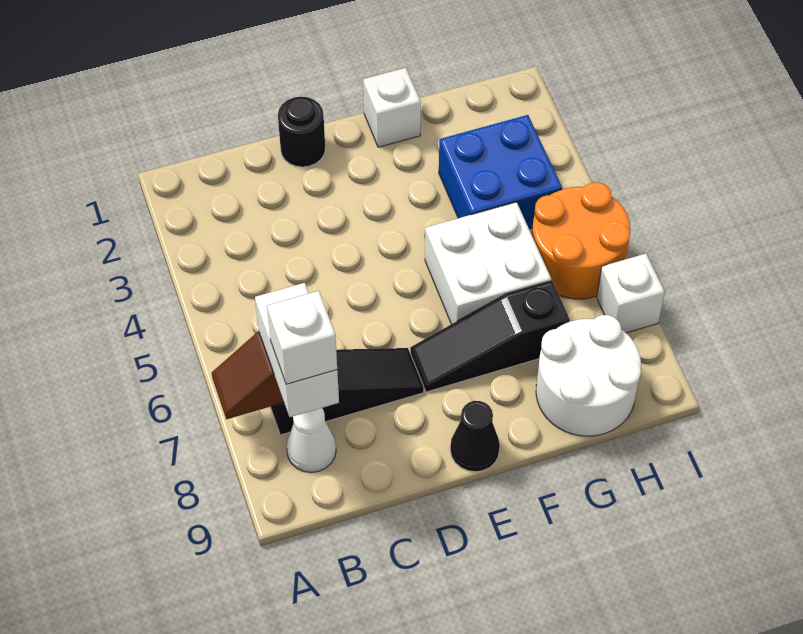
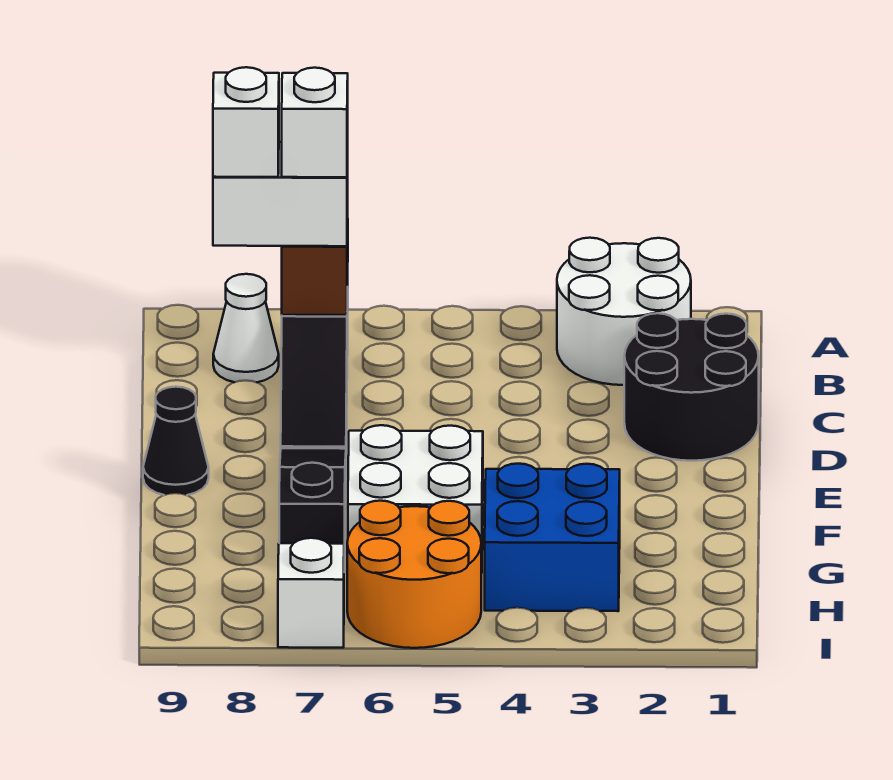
black 1x1 round brick [278,97,325,167] -> black 2x2 round brick [624,313,759,461]
white 1x1 brick [363,68,421,147] -> white 1x1 brick moved to [282,68,348,177]
white 2x2 round brick [536,315,641,436] -> white 2x2 round brick moved to [557,238,691,385]

